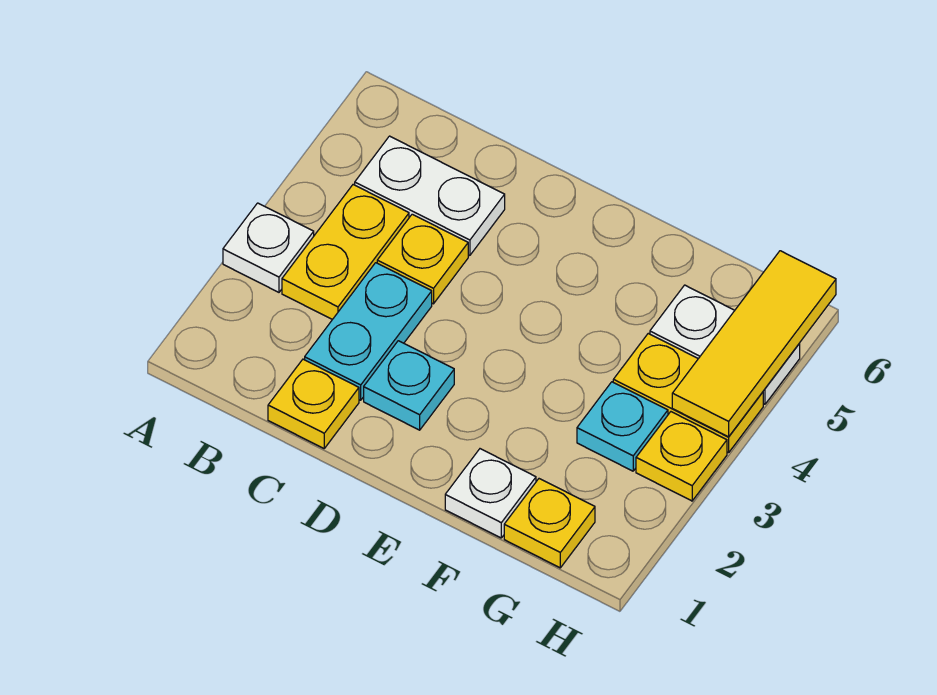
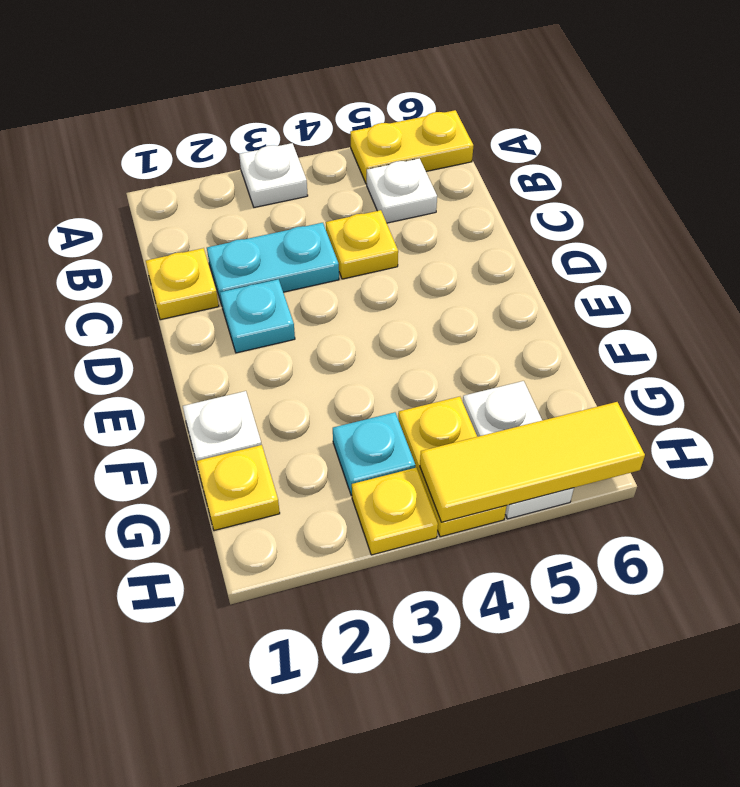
yellow 1x2 plate [282,185,409,319] -> yellow 1x2 plate moved to [350,110,474,184]
white 1x2 plate [355,136,505,255] -> white 1x1 plate [367,158,437,223]

